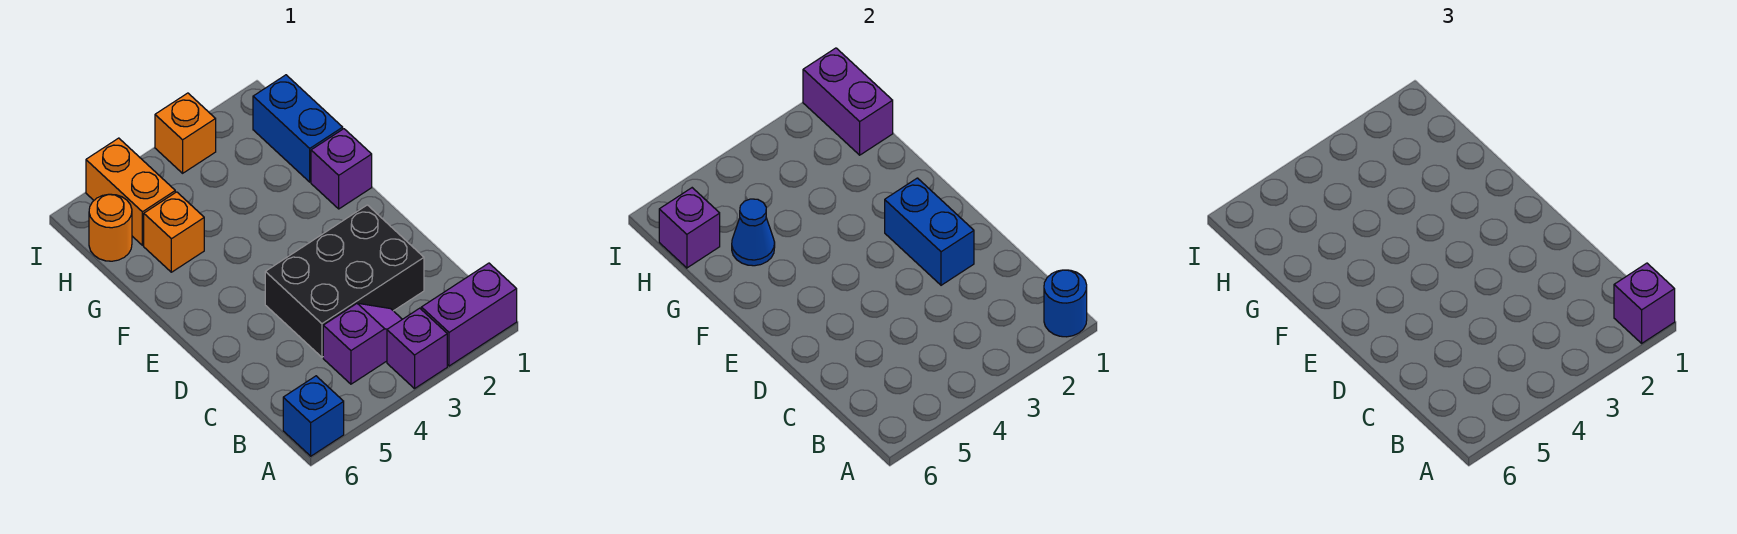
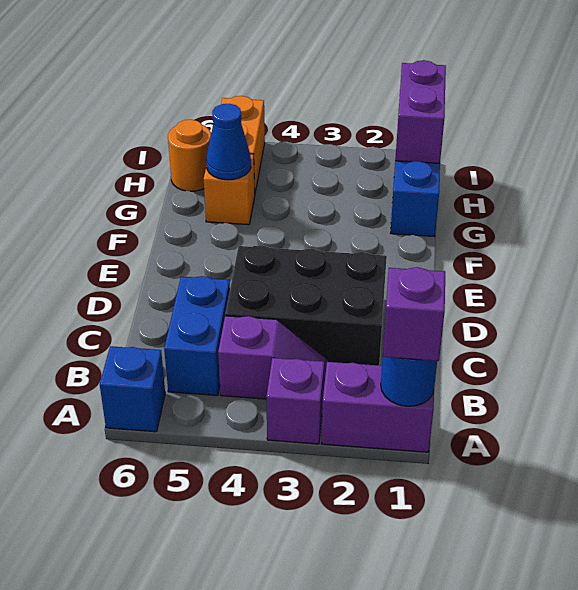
blue 1x2 brick [885,178,974,285] -> blue 1x2 brick moved to [164,276,230,396]
purple 1x1 brick [311,129,372,209] -> none
purple 1x1 brick [659,188,720,268] -> none
orange 1x1 brick [155,93,216,173] -> none

